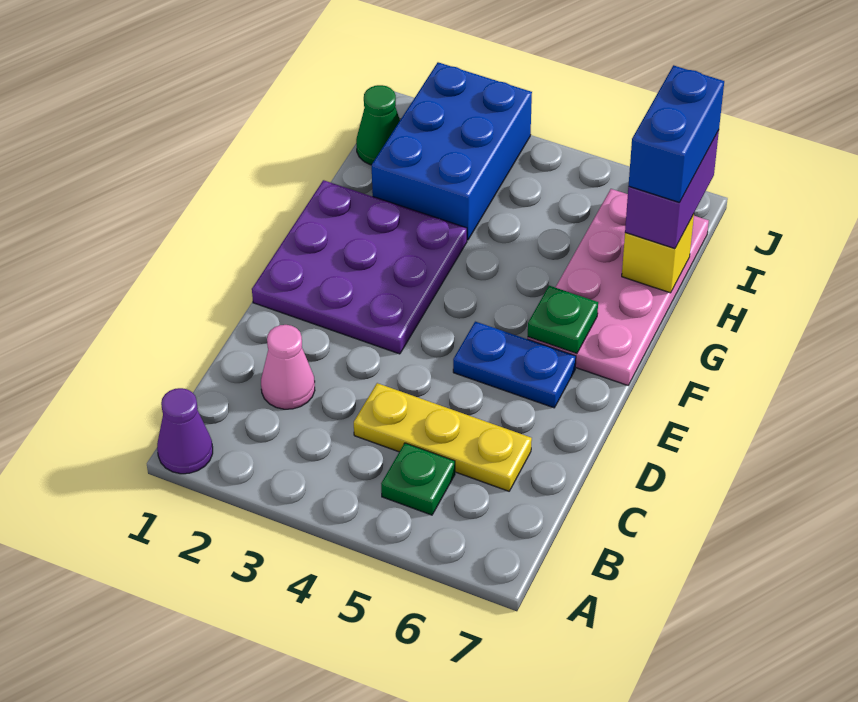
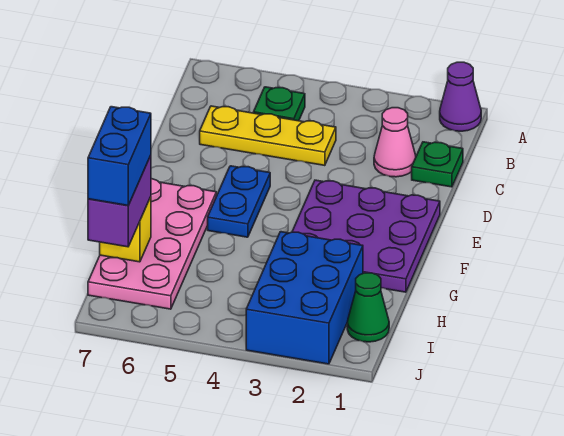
blue 1x2 plate [453,322,576,408] -> blue 1x2 plate turned to [208,166,270,237]
green 1x1 plate [528,286,598,353] -> green 1x1 plate moved to [412,142,463,187]

